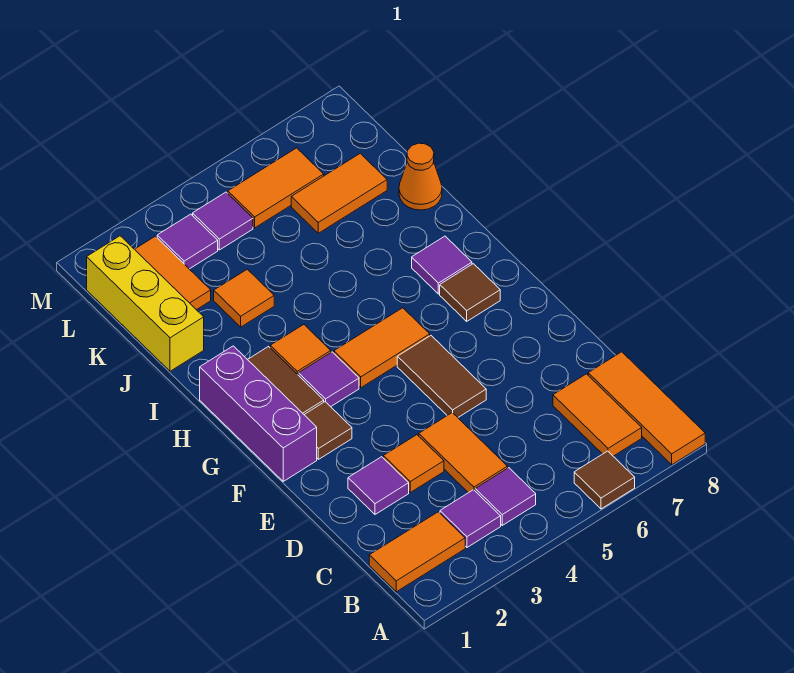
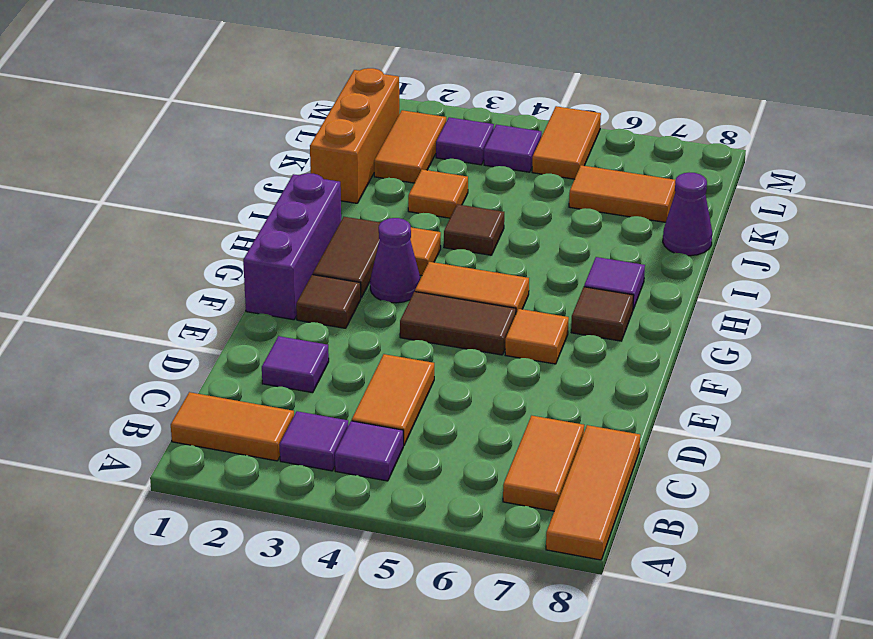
brown 1x1 tile [574,451,635,509] -> brown 1x1 tile moved to [444,204,504,255]
orange 1x1 tile [383,435,444,492] -> orange 1x1 tile moved to [505,309,569,364]
brown 1x2 tile [397,336,486,417] -> brown 1x2 tile turned to [400,292,516,355]
purple 1x1 tile [299,352,359,407] -> purple 1x1 cone [370,218,421,303]
yellow 1x3 brick [87,236,204,371] -> orange 1x3 brick [310,68,399,203]
orange 1x1 cone [399,143,442,210] -> purple 1x1 cone [663,173,712,256]
orange 1x2 tile [228,148,324,228] -> orange 1x2 tile turned to [532,106,601,179]

